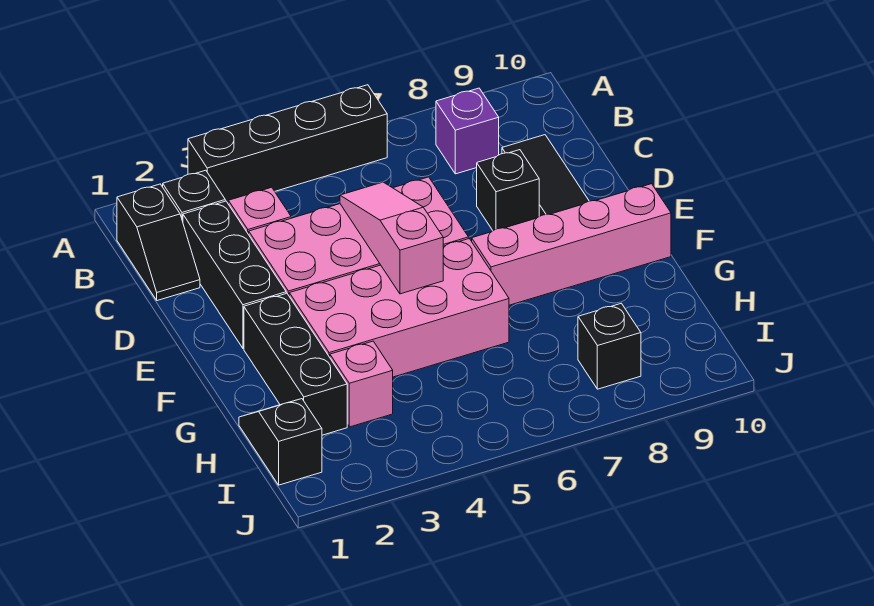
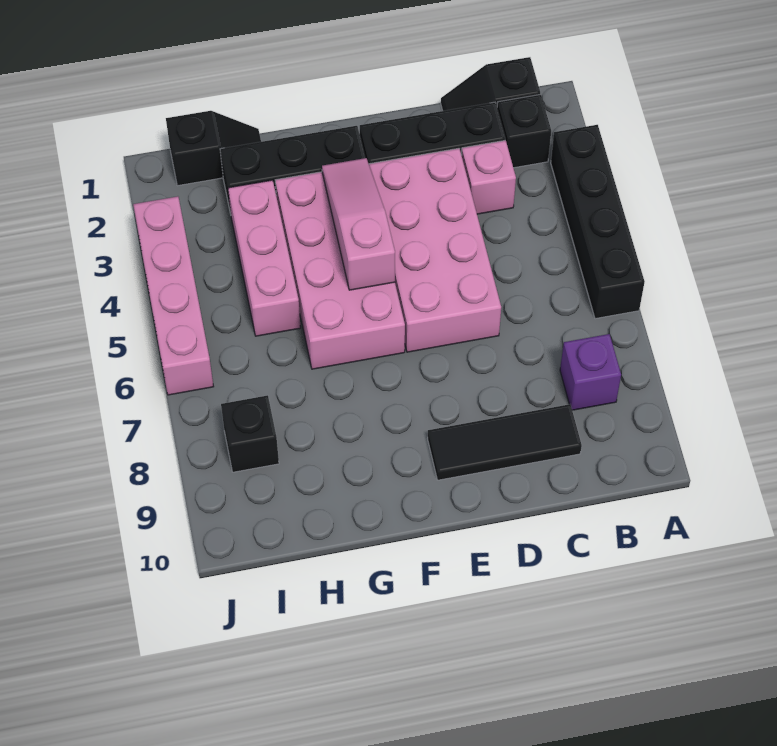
pink 1x3 slope [340,182,443,294] -> pink 1x3 slope turned to [322,158,395,290]
black 1x1 brick [477,150,539,230] -> none
pink 1x4 brick [472,184,671,305] -> pink 1x4 brick moved to [133,196,214,395]
pink 1x1 brick [330,341,393,427] -> pink 1x3 brick [228,180,301,336]

